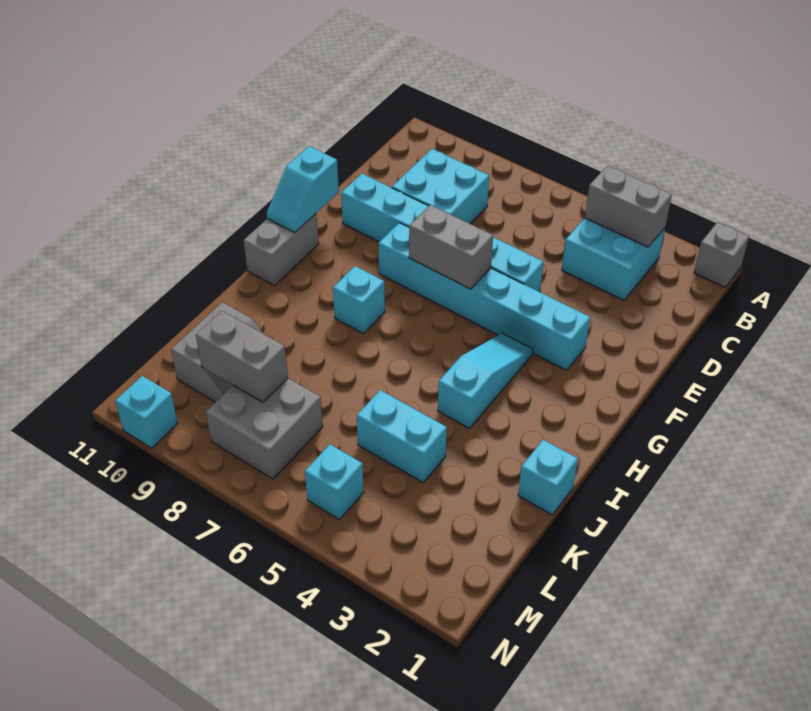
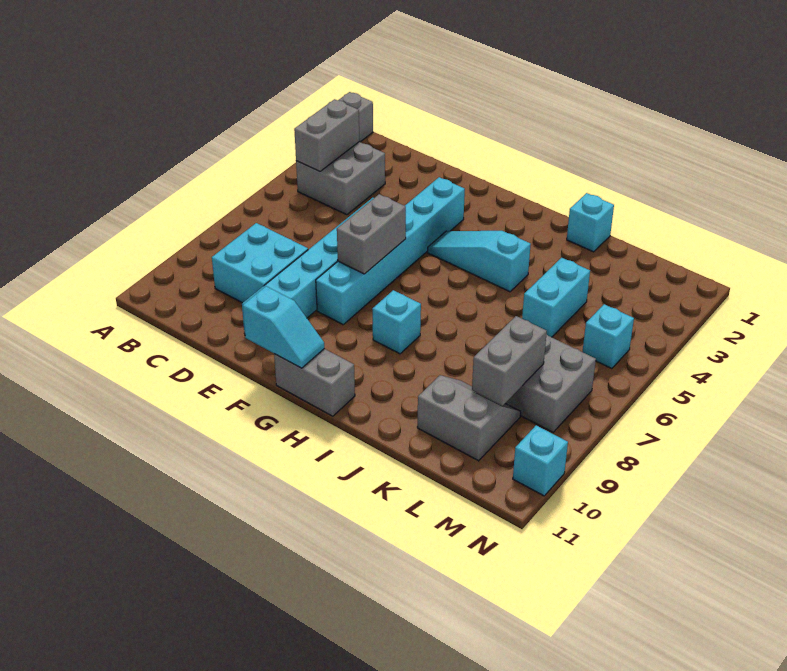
cyan 2x2 brick [562,218,665,300] -> grey 2x2 brick [296,142,385,215]

